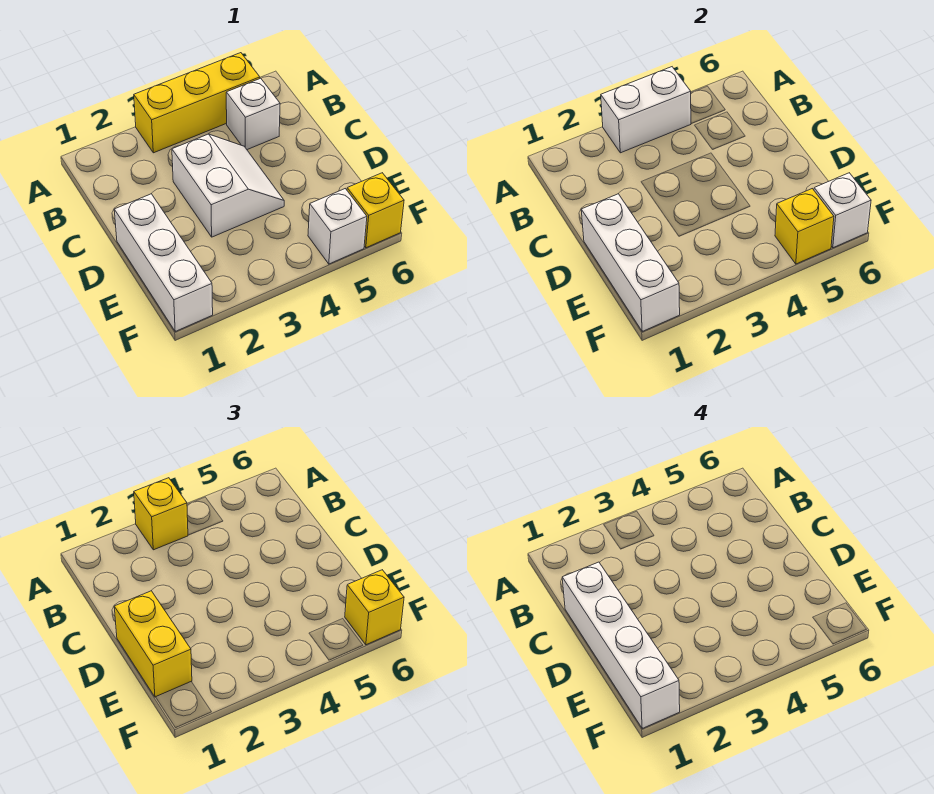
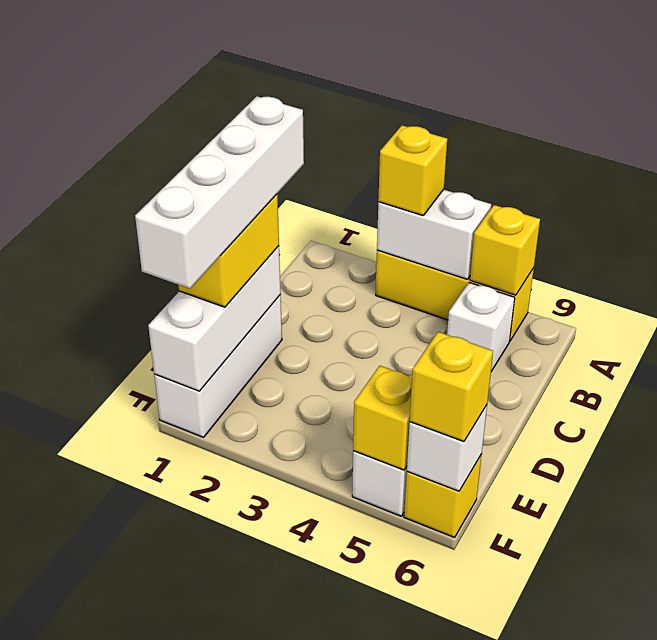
none -> yellow 1x1 brick [470,205,540,295]
white 2x2 slope [172,134,284,237] -> none

